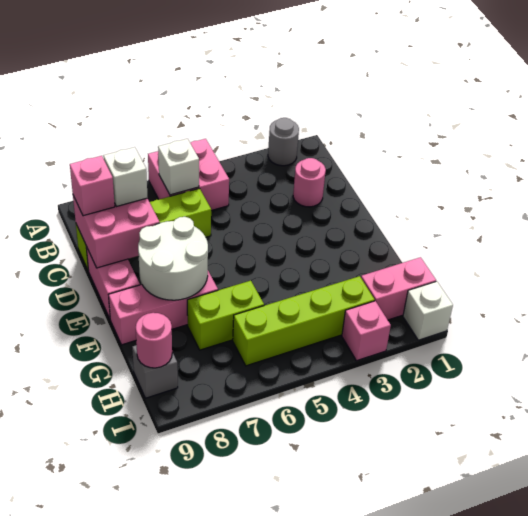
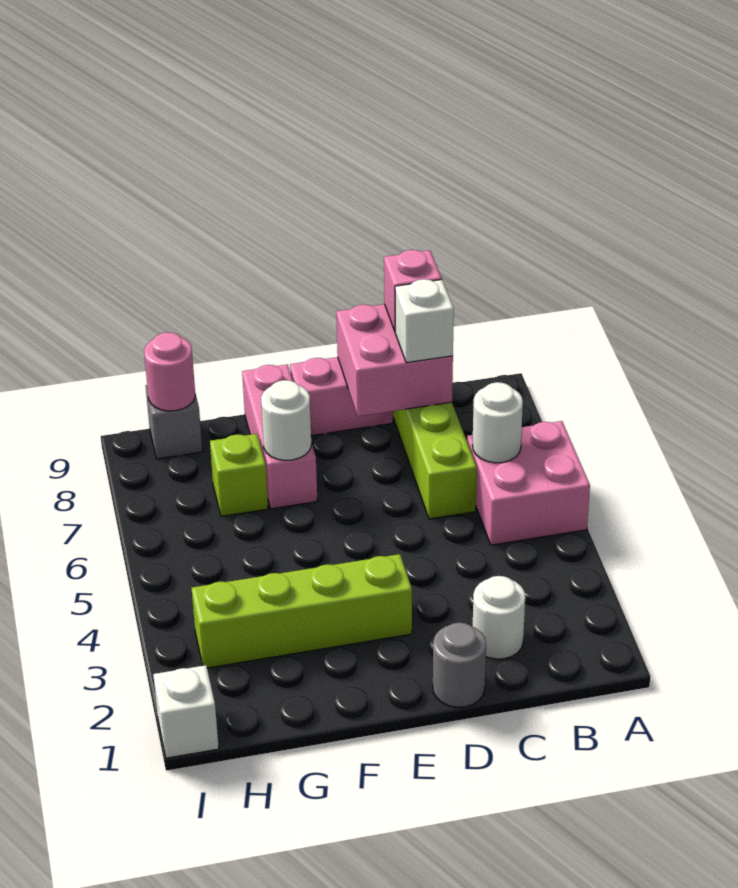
grey 1x1 round brick [268,118,299,166] -> grey 1x1 round brick moved to [433,623,486,707]
white 1x1 brick [158,139,199,195] -> white 1x1 round brick [472,382,523,463]
pink 1x1 round brick [293,158,326,207] -> white 1x1 round brick [473,576,525,659]
white 2x2 round brick [138,217,208,300] -> white 1x1 round brick [261,380,311,460]
lime 1x2 brick [187,281,264,350] -> lime 1x1 brick [210,434,268,516]
pink 1x2 brick [361,257,436,320] -> none
lime 1x4 brick [233,276,375,366] -> lime 1x4 brick turned to [192,554,412,668]
pink 1x1 brick [342,301,391,361] -> none

